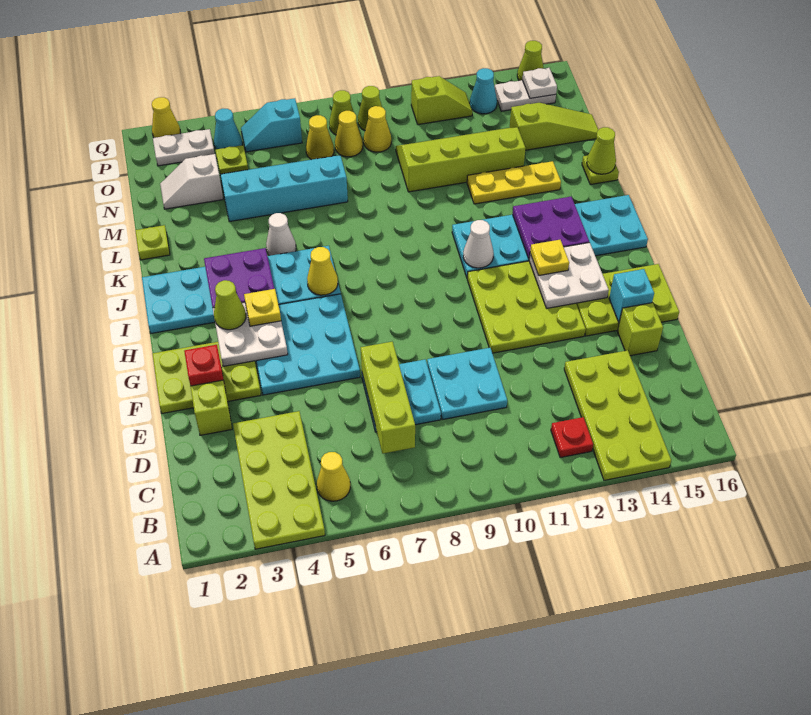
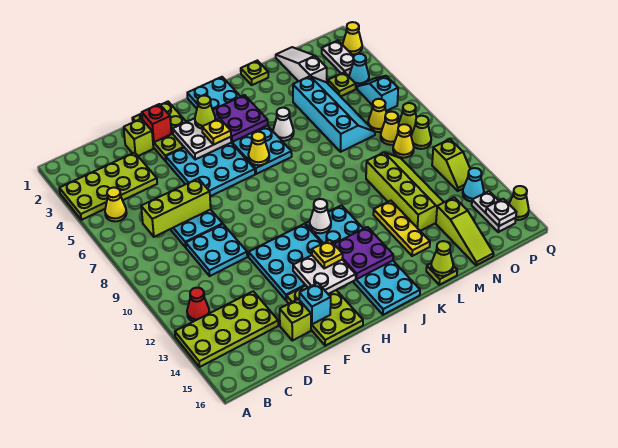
red 1x1 plate [551,417,593,458] -> red 1x1 cone [187,288,209,322]
lime 3x3 plate [467,261,586,353] -> cyan 3x3 plate [249,224,322,300]
white 1x2 slope [160,154,223,209] -> white 1x3 slope [276,47,327,82]

